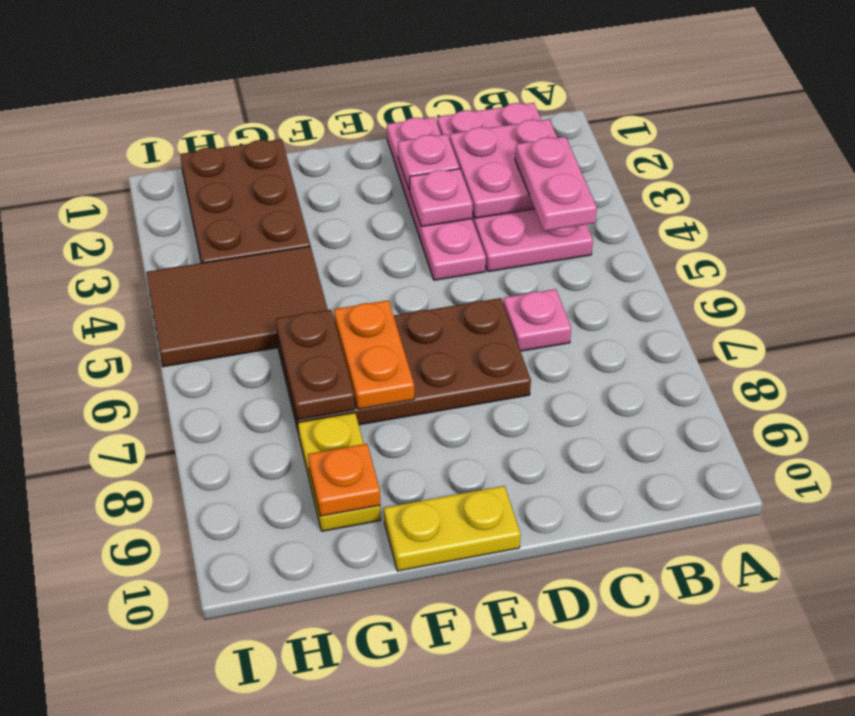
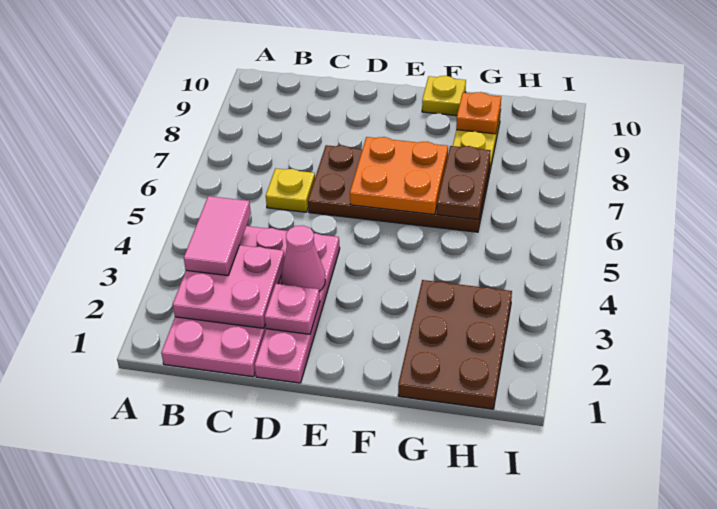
pink 1x2 plate [515,137,597,231] -> pink 1x2 tile [184,196,251,276]
pink 1x1 plate [503,289,571,351] -> yellow 1x1 plate [266,168,315,212]
pink 1x1 plate [410,169,473,227] -> pink 1x1 cone [281,226,325,291]
yellow 1x2 plate [384,486,521,571] -> yellow 1x1 plate [422,76,466,116]
orange 1x2 plate [334,300,414,409] -> orange 2x2 plate [350,137,448,215]
brown 2x3 tile [146,246,328,367] -> none

